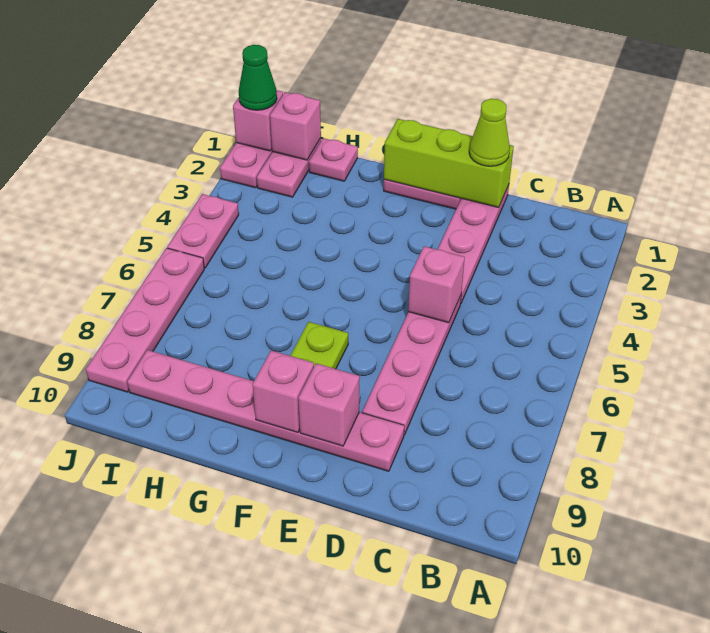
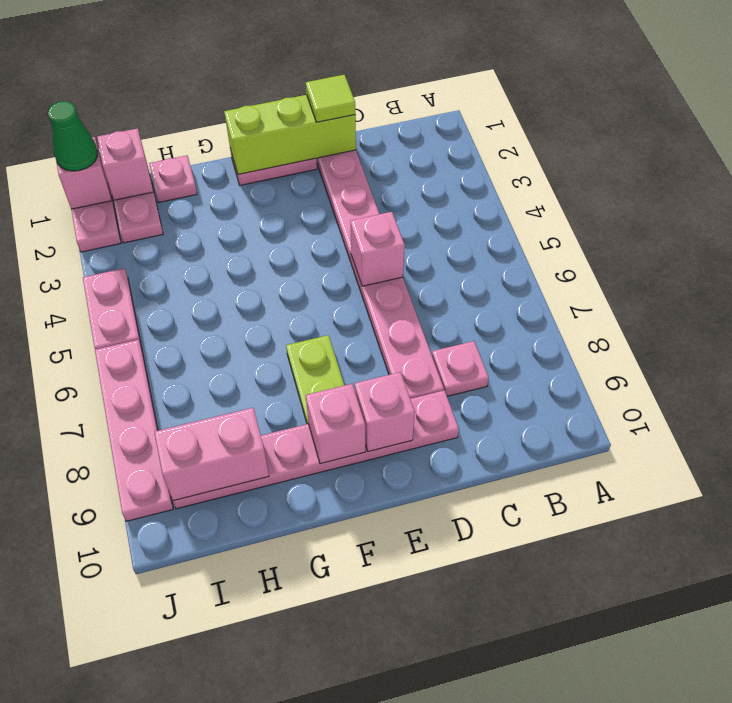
none -> pink 1x1 plate [432,341,489,396]
lime 1x1 cone [469,99,510,166] -> lime 1x1 tile [306,75,356,122]
none -> pink 1x2 brick [154,408,269,501]

